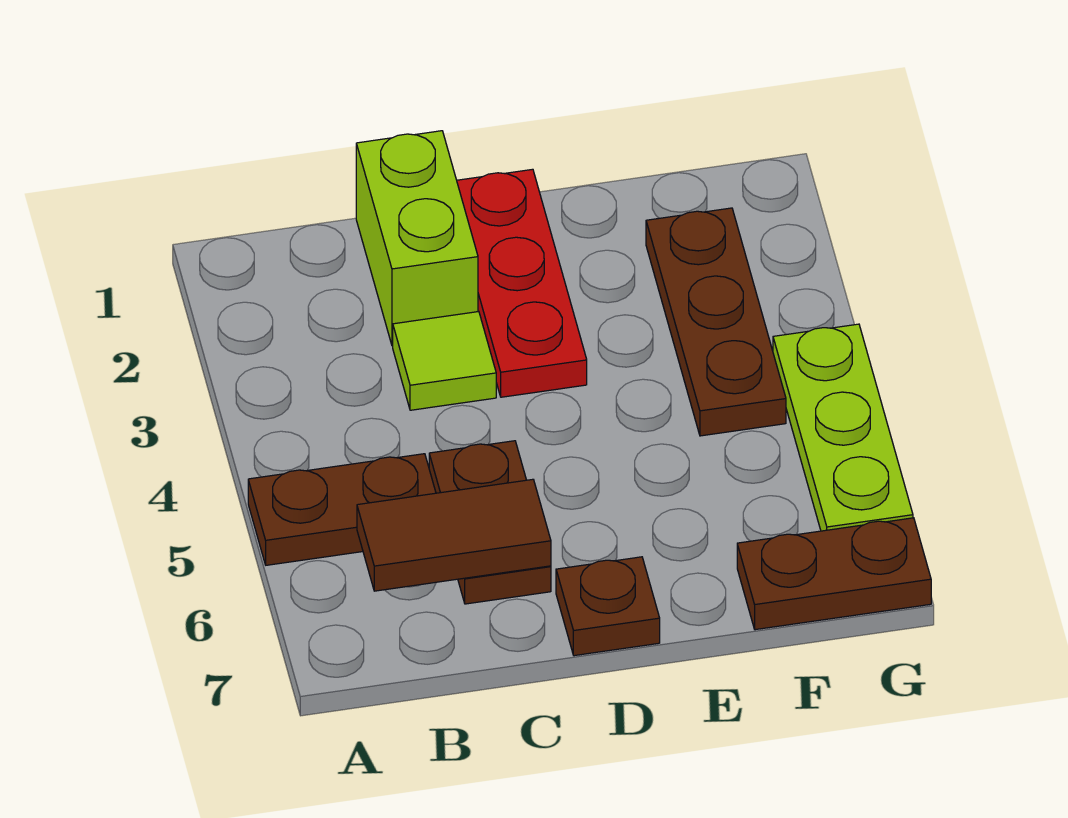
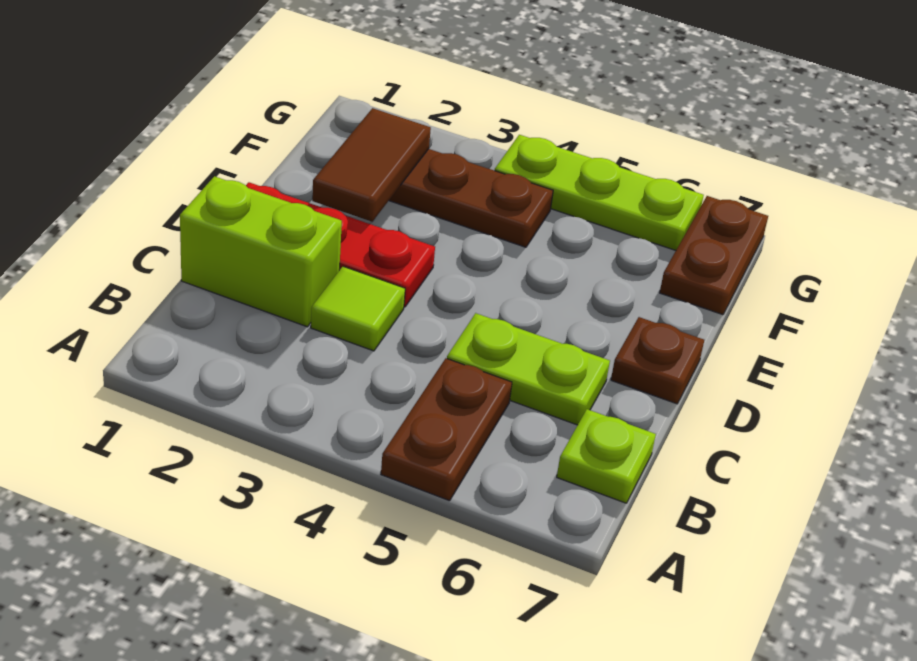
brown 1x2 tile [357,479,551,591] -> brown 1x2 tile moved to [312,108,431,222]
none -> lime 1x1 plate [557,409,656,503]
brown 1x2 plate [429,441,551,604] -> lime 1x2 plate [447,313,610,425]

